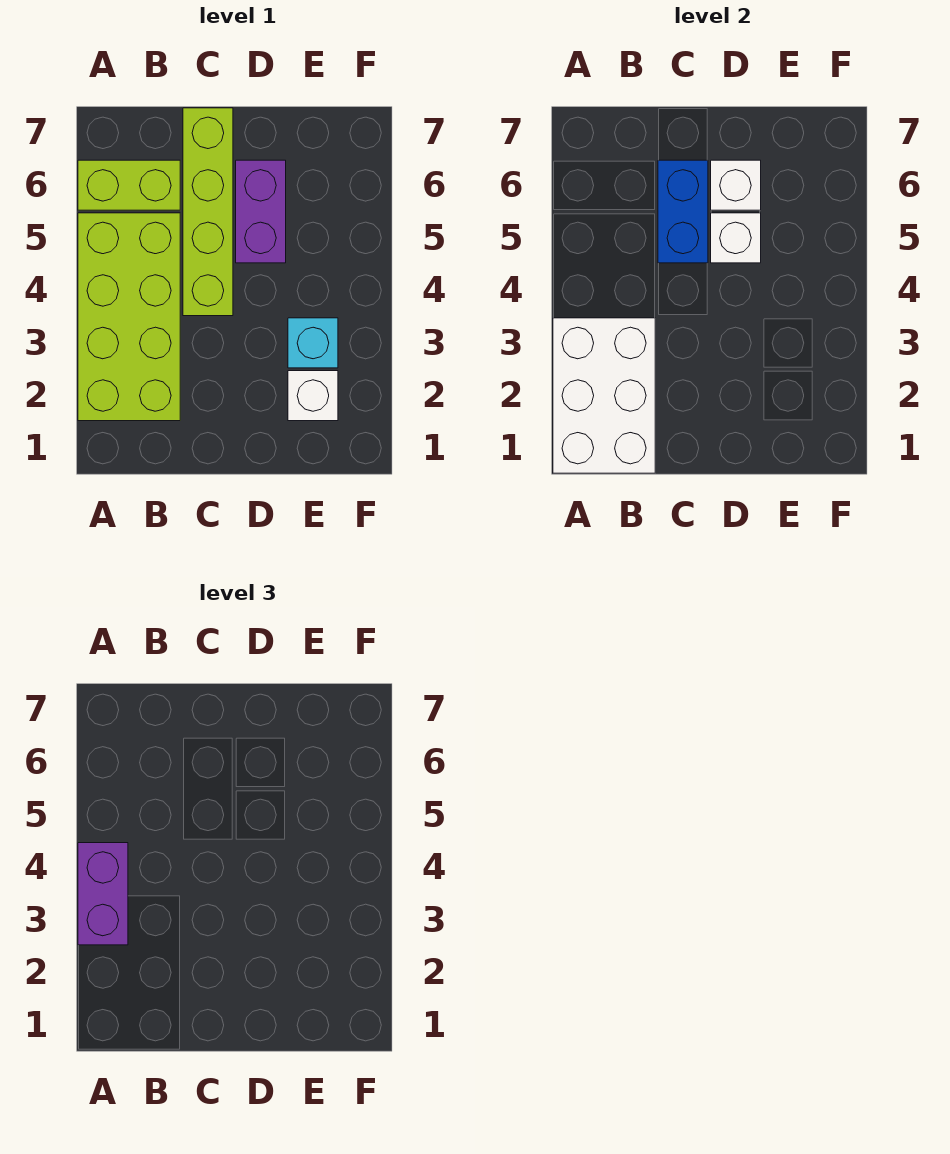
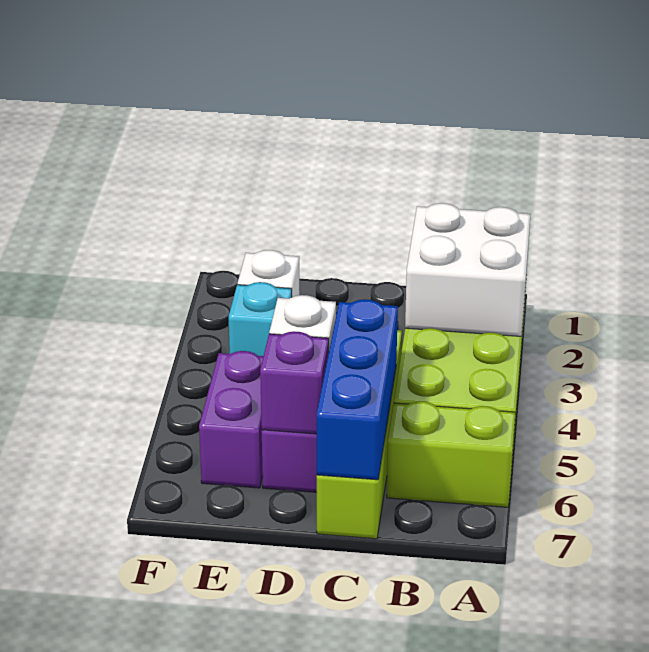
white 2x3 brick [553,318,655,473] -> white 2x2 brick [405,203,531,336]
purple 1x2 brick [78,843,128,945] -> purple 1x2 brick moved to [199,351,263,488]
blue 1x2 brick [658,160,708,263] -> blue 1x3 brick [317,299,398,480]
white 1x1 brick [711,160,761,210] -> purple 1x1 brick [260,331,329,434]

